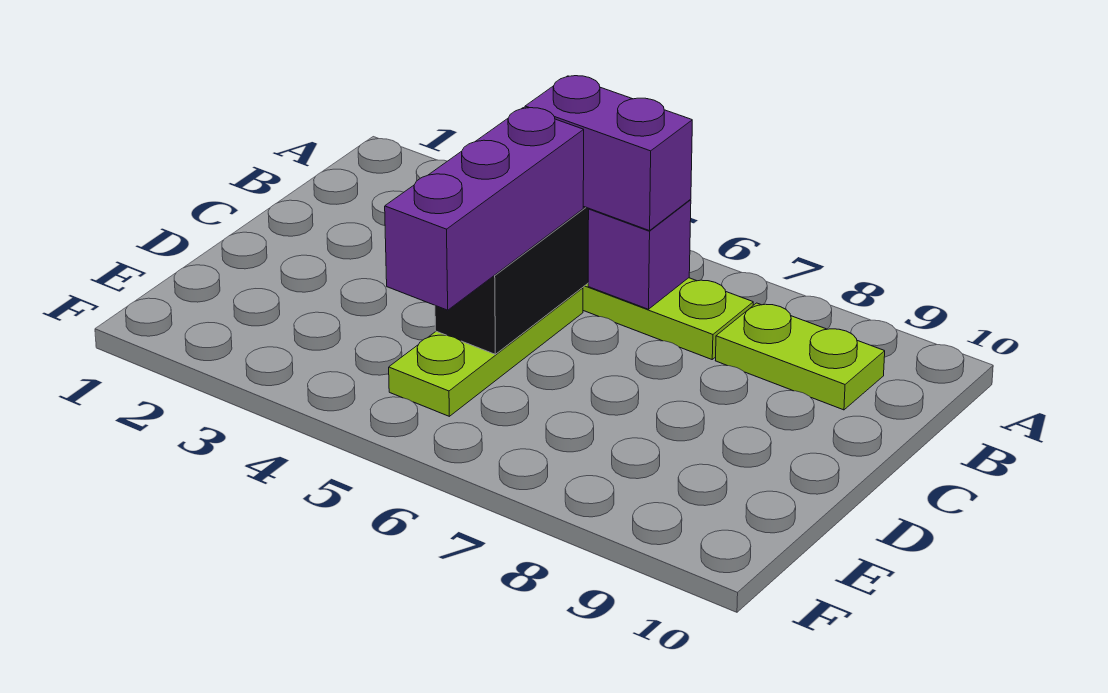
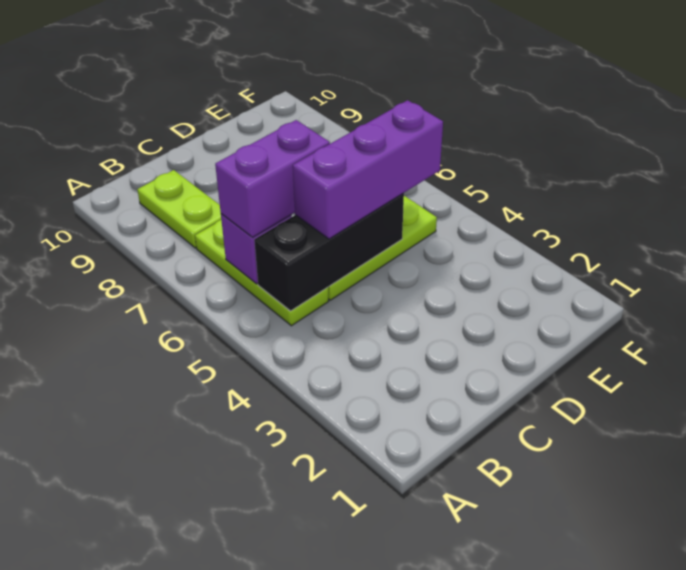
purple 1x2 brick [525,76,692,231] -> purple 1x2 brick turned to [215,120,330,237]

